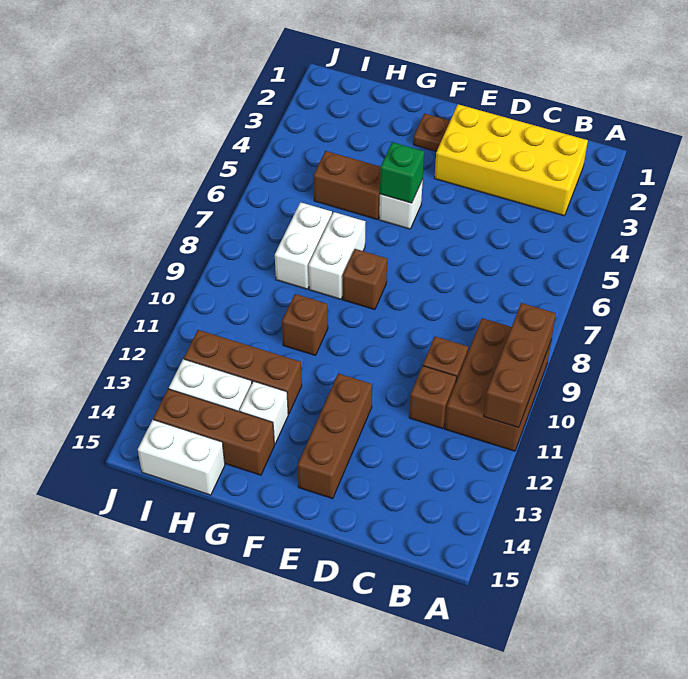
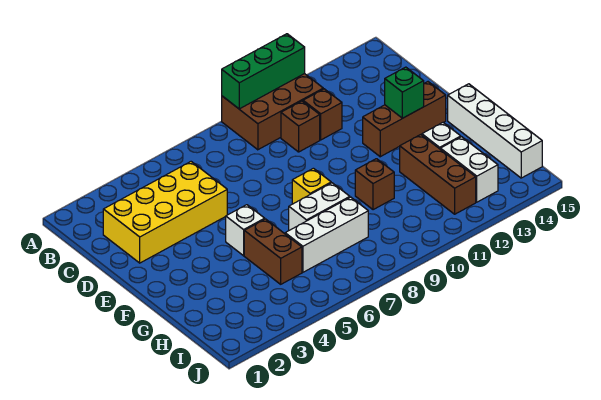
brown 1x3 brick [484,303,556,428] -> green 1x3 brick [222,34,305,109]
yellow 2x4 brick [435,104,588,216] -> yellow 2x4 brick turned to [103,162,227,263]
brown 1x1 plate [413,114,450,151] -> none
green 1x1 brick [380,142,424,203] -> green 1x1 brick moved to [385,67,424,118]
brown 1x1 brick [343,249,387,310] -> yellow 1x1 brick [292,168,331,204]
brown 1x3 brick [153,389,274,475] -> none
white 1x2 brick [275,202,332,289] -> white 1x3 brick [285,197,368,272]
white 1x2 brick [138,420,225,495] -> white 1x4 brick [448,84,542,178]

